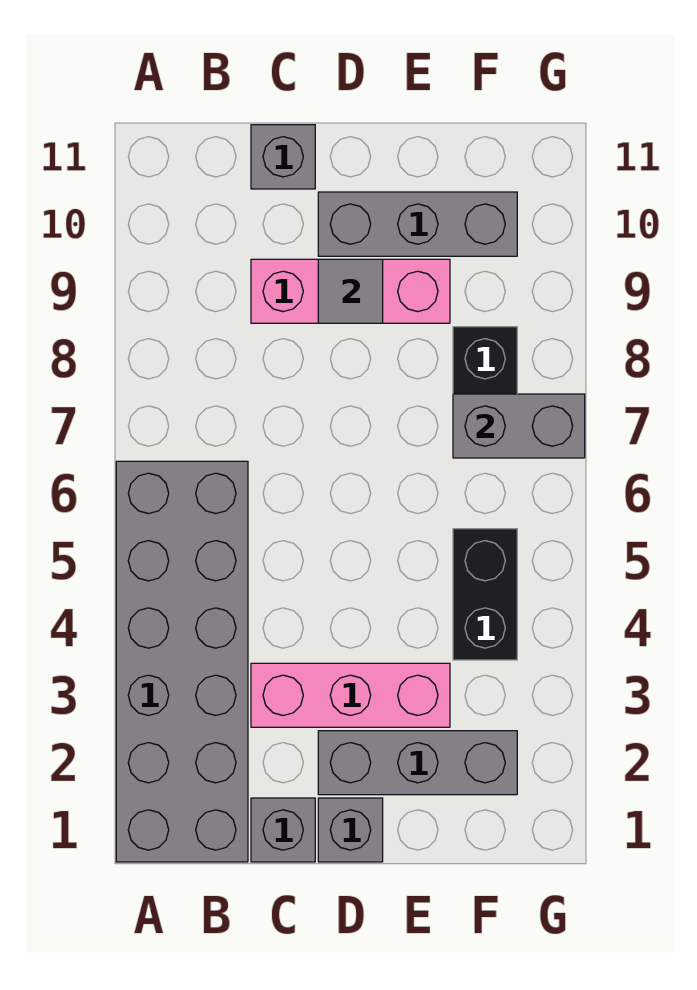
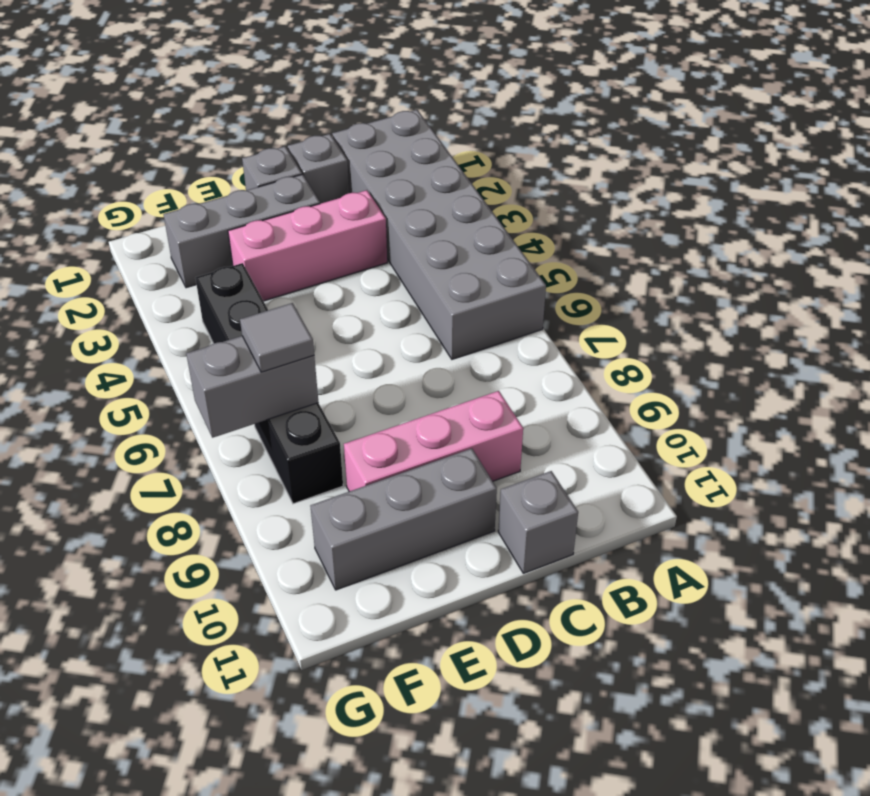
grey 1x1 tile [318,259,383,323] -> grey 1x1 tile moved to [240,303,314,372]

